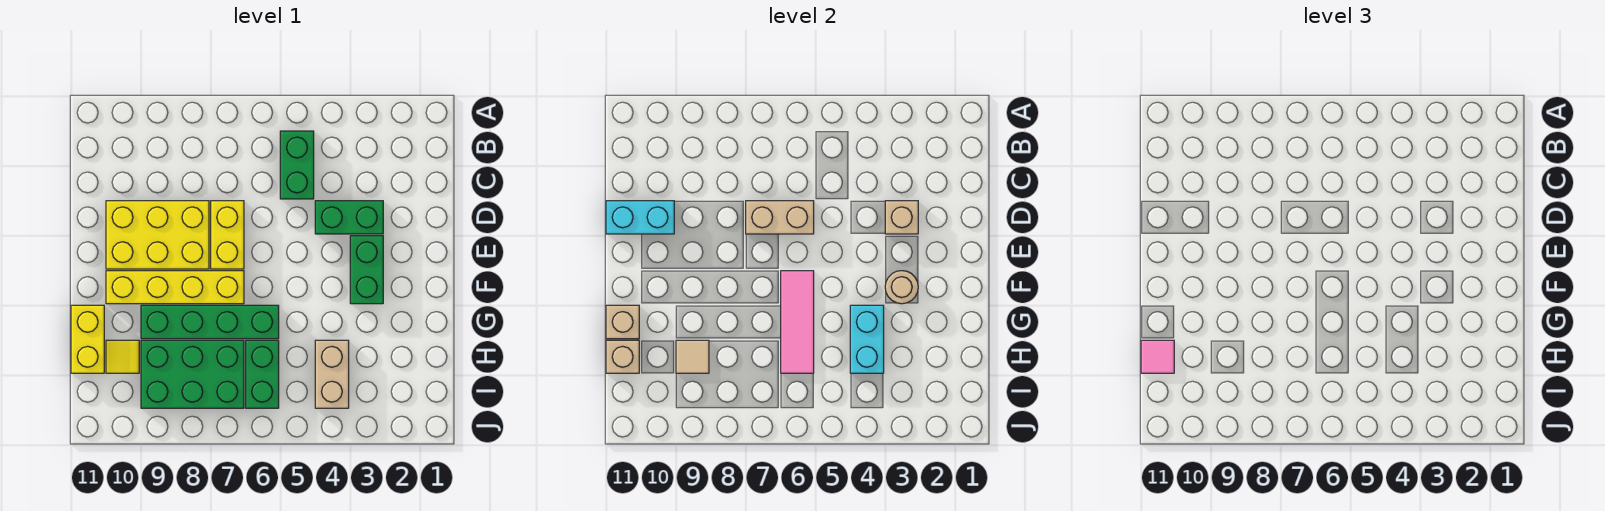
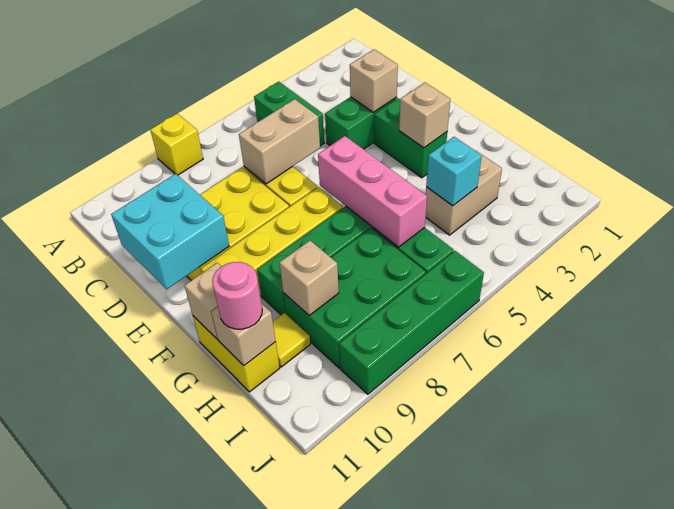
none -> yellow 1x1 brick [150,114,203,175]
cyan 1x2 brick [606,201,674,234] -> cyan 2x2 brick [111,174,229,289]
tan 1x1 round brick [885,271,918,304] -> tan 1x1 brick [399,83,450,148]
pink 1x3 tile [781,271,814,373] -> pink 1x3 brick [318,136,427,247]
cyan 1x2 brick [850,305,884,373] -> cyan 1x1 brick [426,137,482,206]
tan 1x2 brick [315,340,349,408] -> tan 1x2 brick turned to [426,151,502,235]
tan 1x1 tile [676,340,709,373] -> tan 1x1 brick [279,241,339,315]
pink 1x1 tile [1141,340,1174,373] -> pink 1x1 round brick [212,262,262,329]
none -> green 1x4 brick [339,251,484,394]

